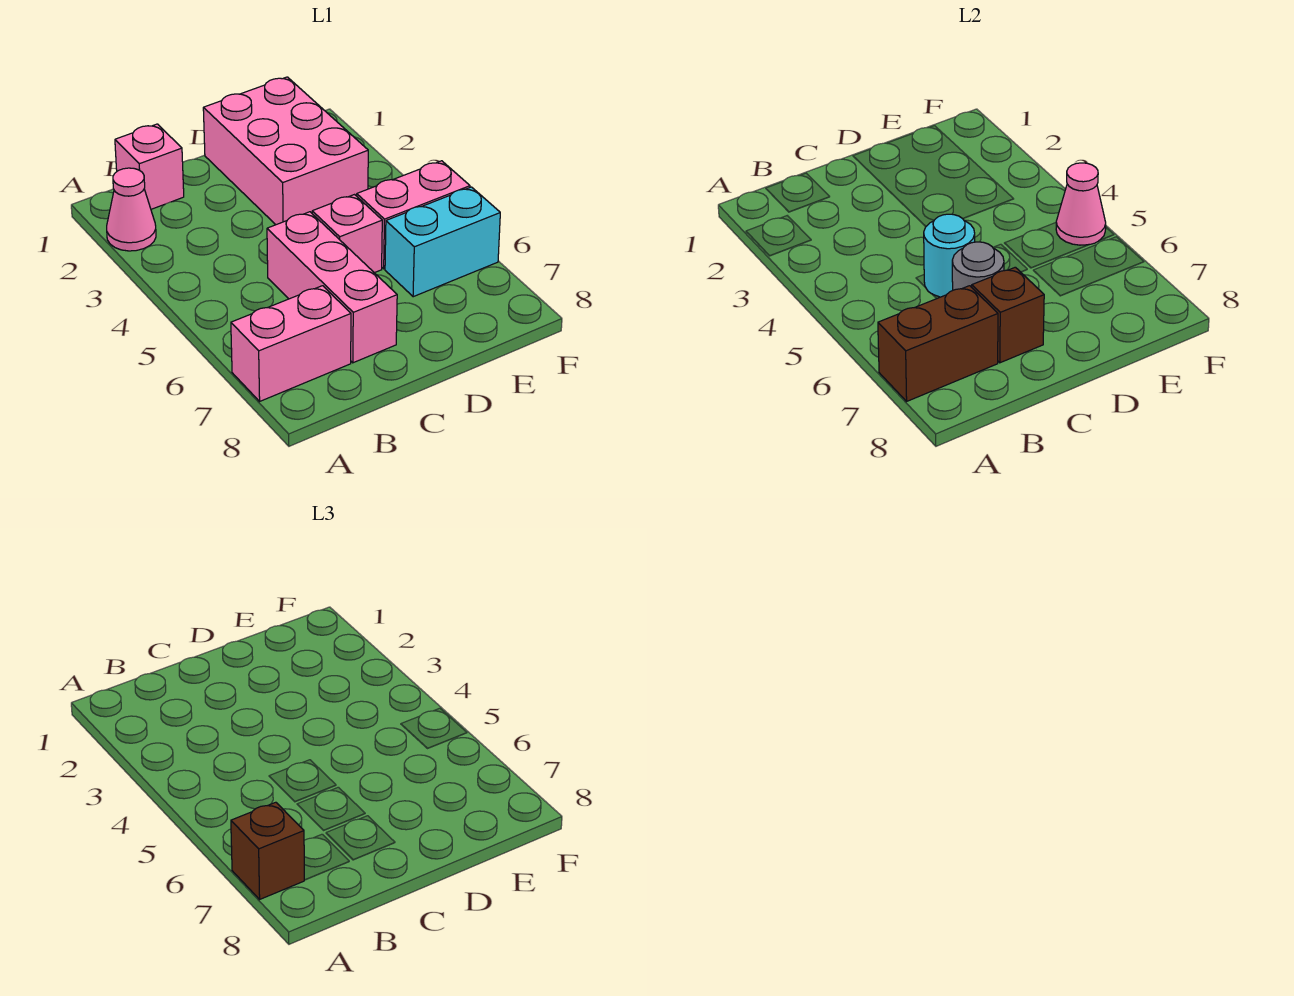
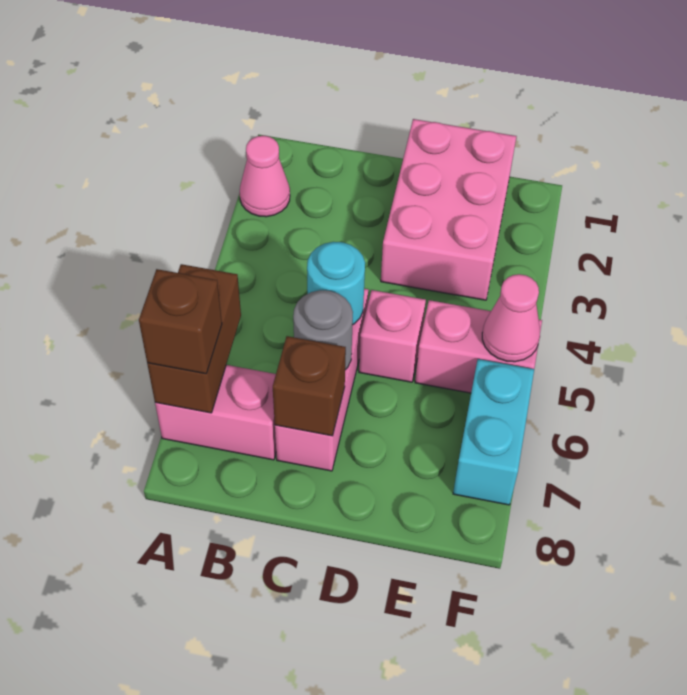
brown 1x2 brick [878,286,998,401] -> brown 1x2 brick turned to [147,264,241,413]
pink 1x1 brick [115,124,184,209] -> none
cyan 1x2 brick [385,187,500,297] -> cyan 1x2 brick turned to [453,359,534,505]

